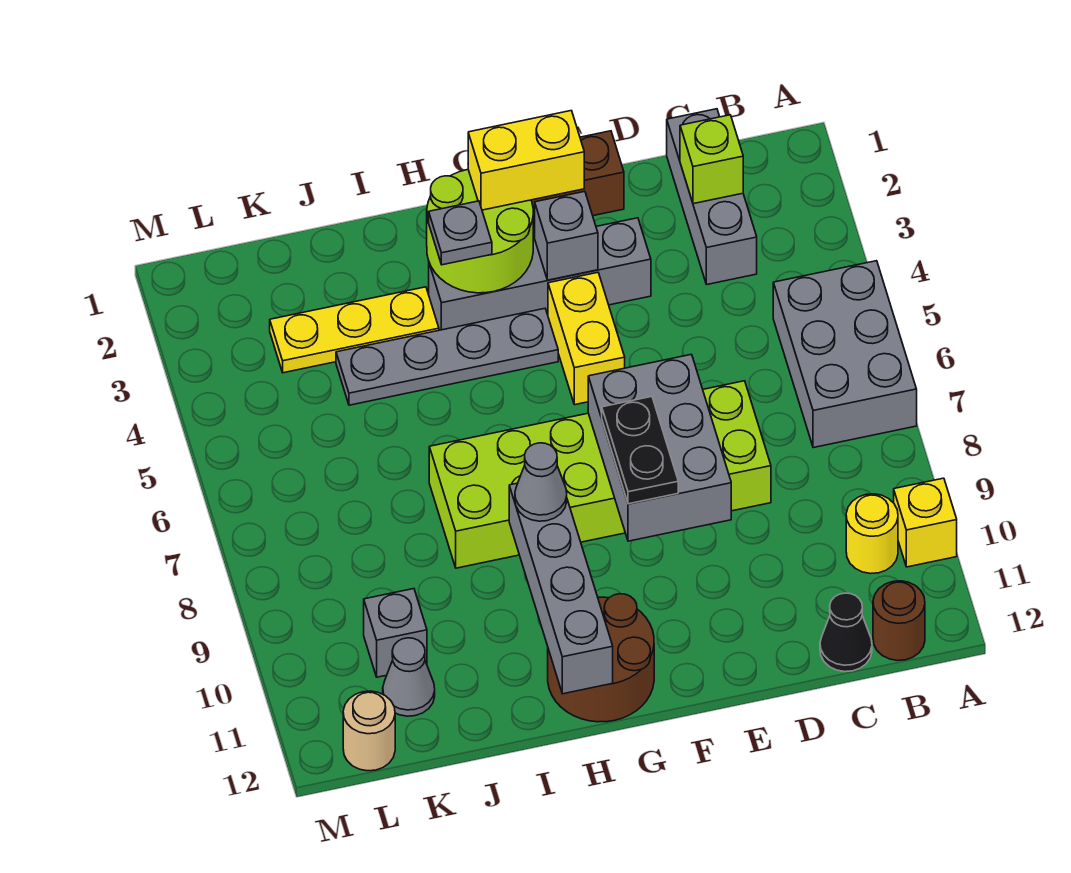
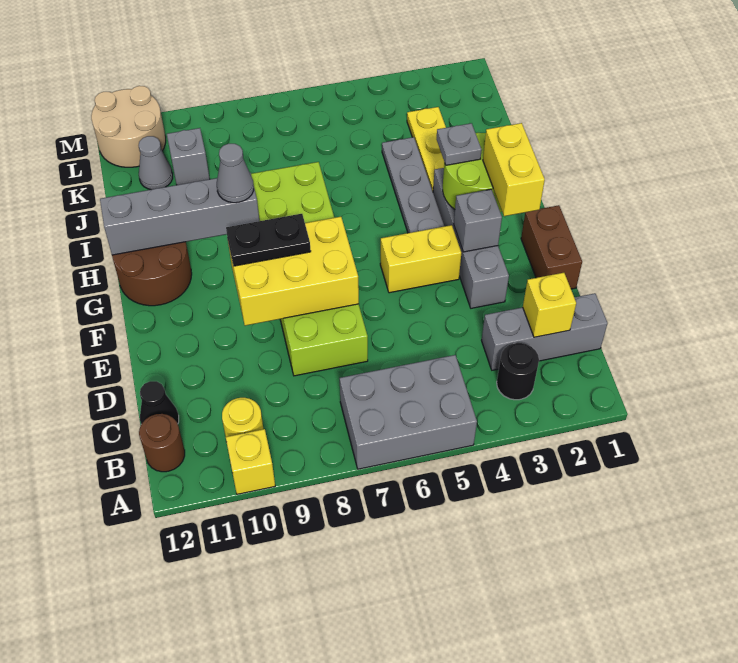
none -> black 1x1 round brick [497,343,539,400]
lime 1x1 brick [680,115,743,204] -> yellow 1x1 brick [523,273,576,337]
grey 2x3 brick [588,354,731,541] -> yellow 2x3 brick [228,217,359,326]
tan 1x1 round brick [343,691,395,771] -> tan 2x2 round brick [91,86,166,167]

